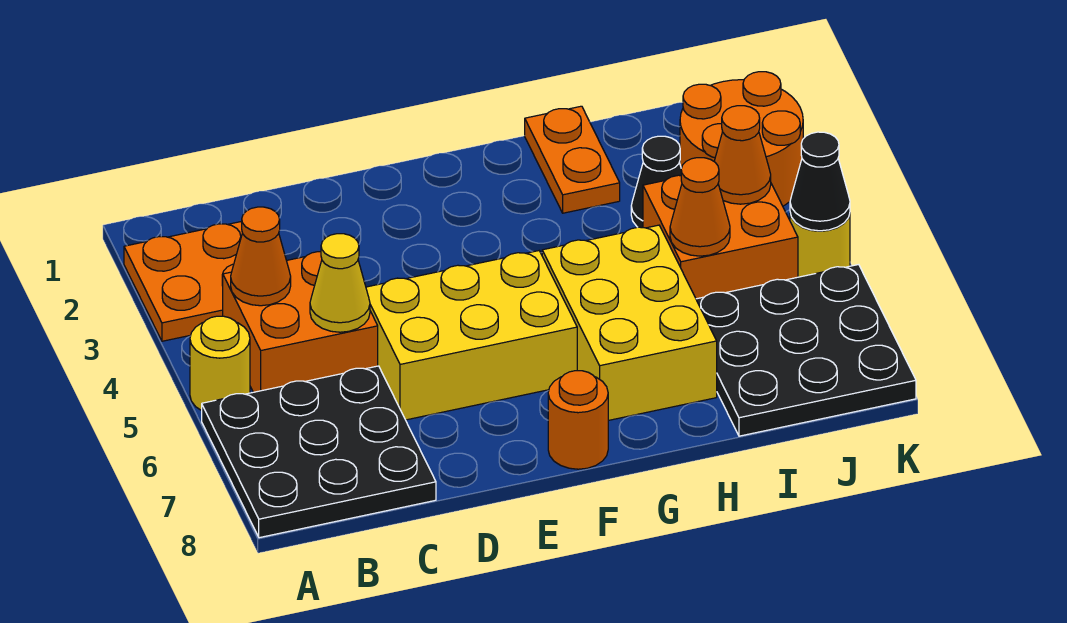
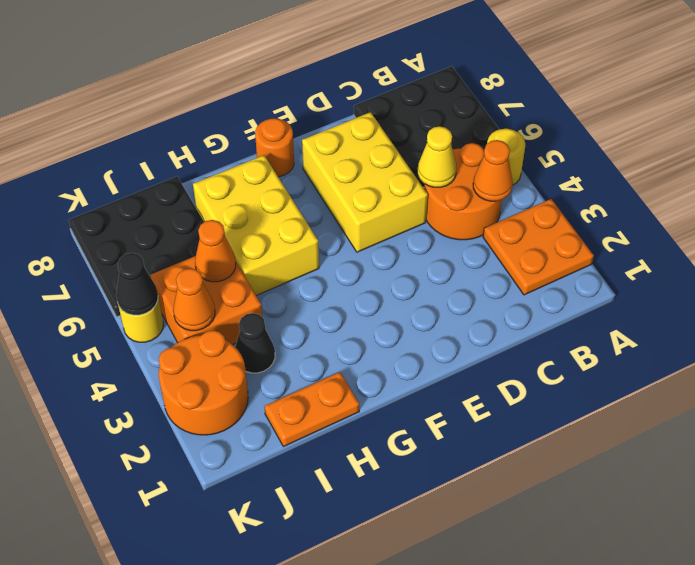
orange 2x2 brick [223,252,378,392] -> orange 2x2 round brick [424,143,502,240]
yellow 2x3 brick [366,251,577,420] -> yellow 2x3 brick turned to [302,112,428,252]
orange 1x2 plate [525,106,620,213] -> orange 1x2 plate turned to [264,372,359,447]

